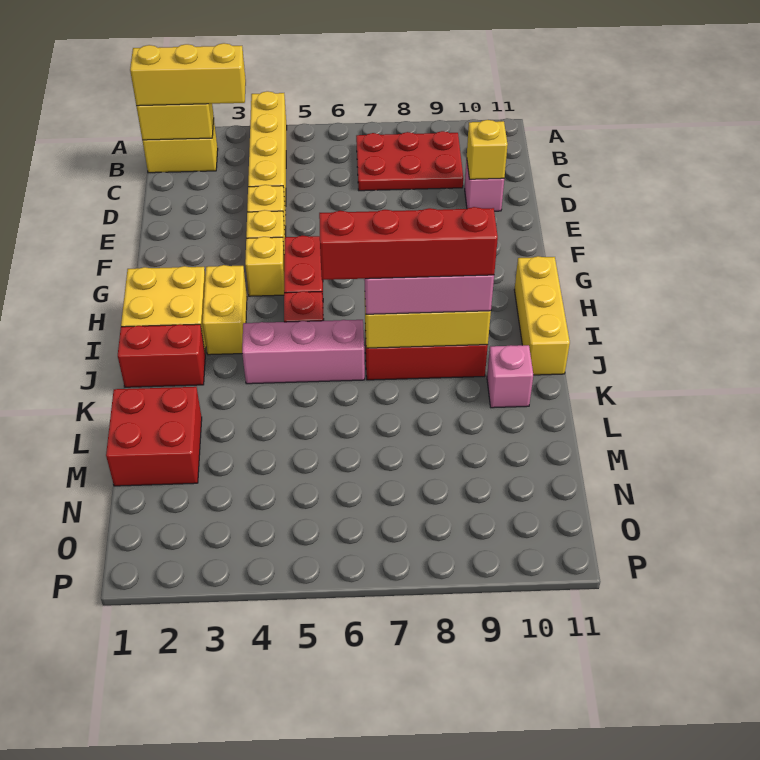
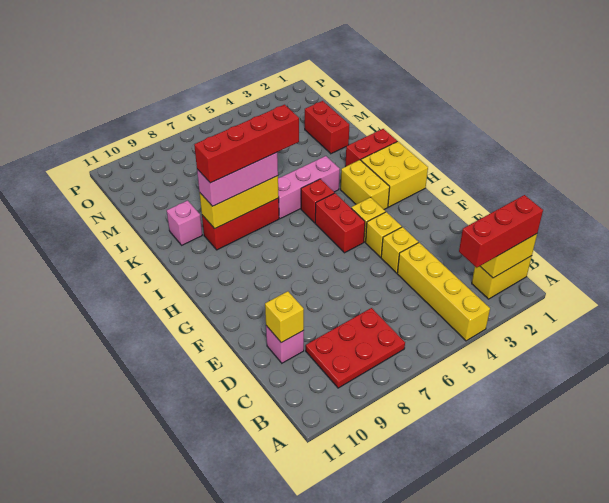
yellow 1x3 brick [130,43,246,106] -> red 1x3 brick [459,195,543,268]
yellow 1x3 brick [514,256,570,375] -> none
red 2x2 brick [106,387,202,486] -> red 1x2 brick [305,101,349,154]

